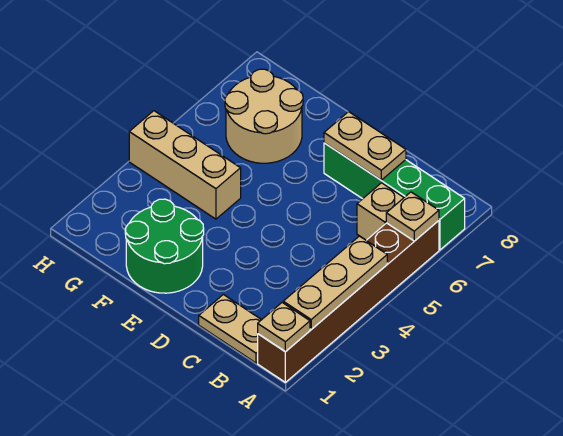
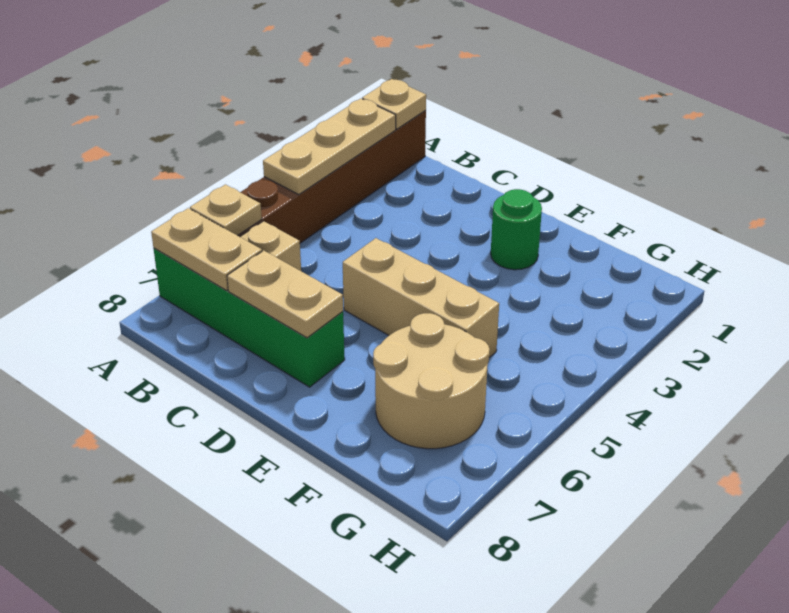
tan 1x2 plate [199,294,261,363] -> tan 1x2 plate moved to [151,208,262,290]
green 2x2 round brick [125,199,204,293] -> green 1x1 round brick [491,189,542,270]
tan 1x3 brick [129,111,241,219] -> tan 1x3 brick moved to [343,238,499,358]

